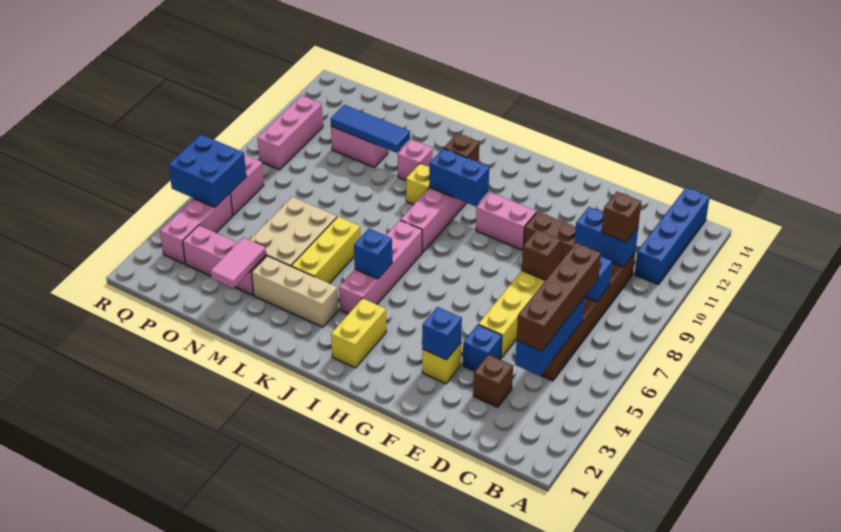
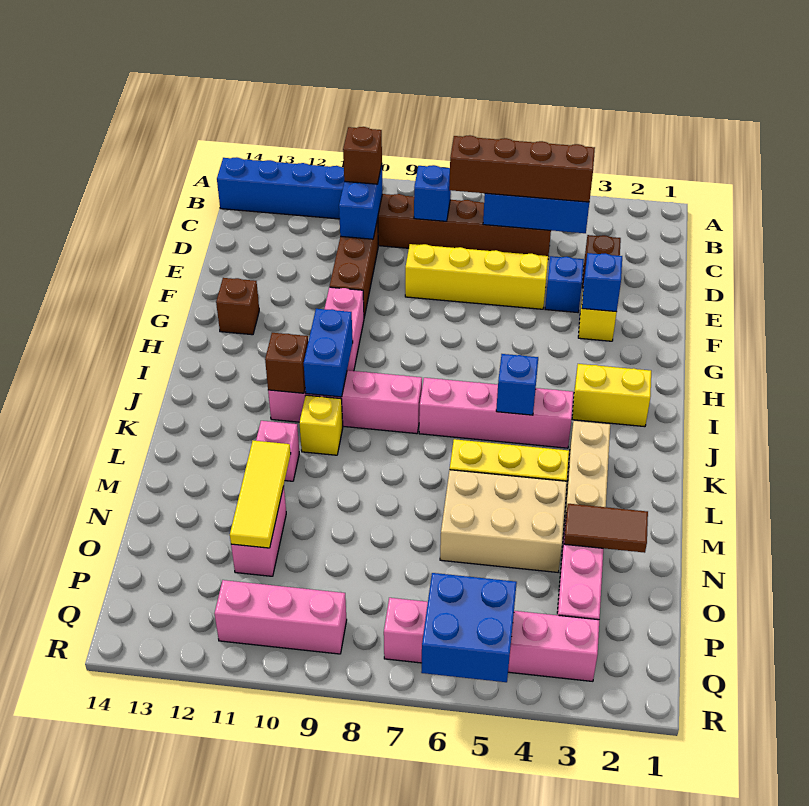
brown 1x1 brick [522,230,560,280] -> brown 1x1 brick moved to [216,278,259,335]
blue 1x3 tile [330,105,410,153] -> yellow 1x3 tile [230,440,291,548]
pink 1x2 tile [210,237,266,288] -> brown 1x2 tile [564,504,648,553]

